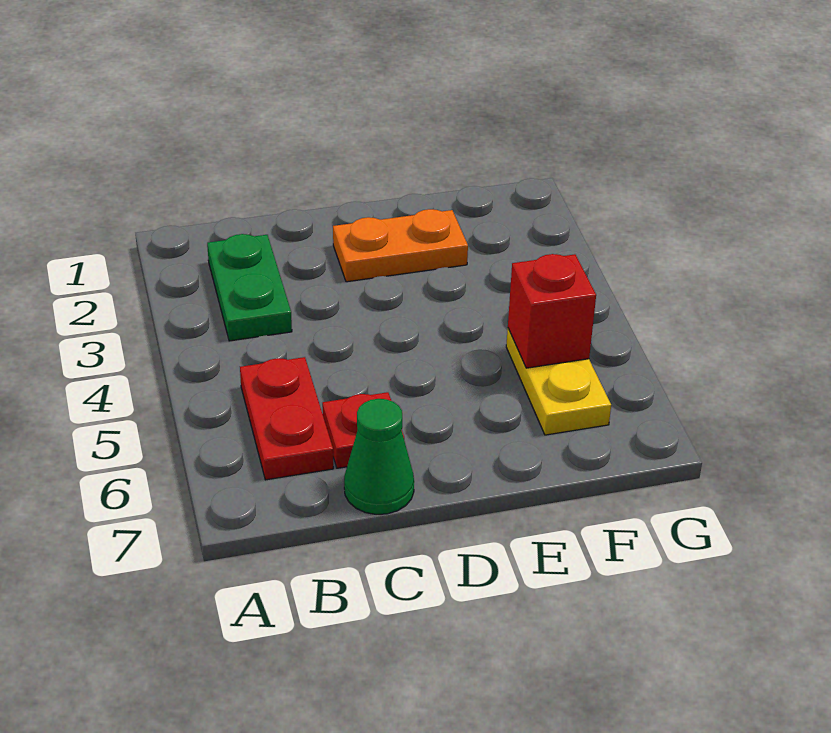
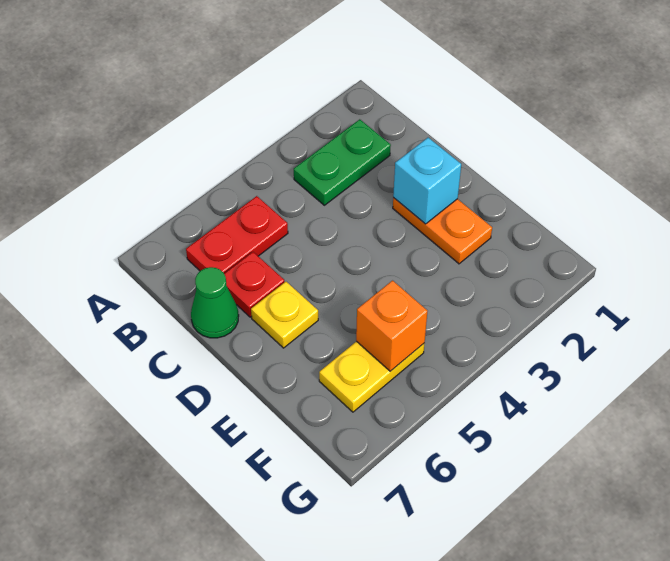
none -> cyan 1x1 brick [393,138,461,224]
none -> yellow 1x1 plate [251,282,318,348]
red 1x1 brick [508,254,596,368] -> orange 1x1 brick [356,281,427,371]

